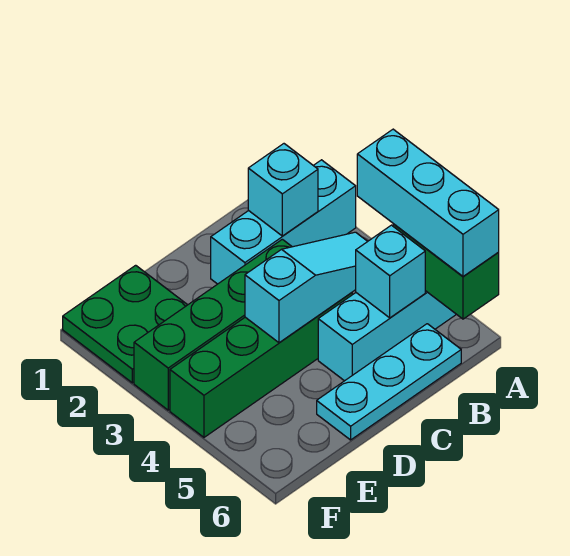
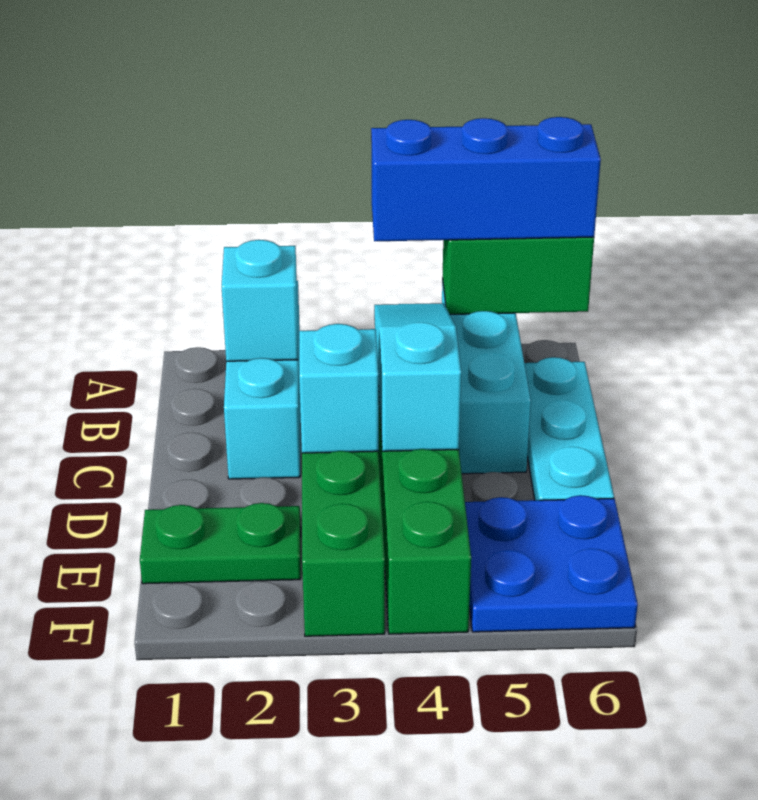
cyan 1x3 brick [357,129,499,276] -> blue 1x3 brick [371,117,601,241]
cyan 1x1 brick [356,225,425,318] -> cyan 1x1 brick moved to [299,324,379,453]
green 2x2 plate [63,265,187,383] -> green 1x2 plate [140,503,301,584]
none -> blue 2x2 plate [465,495,638,632]

